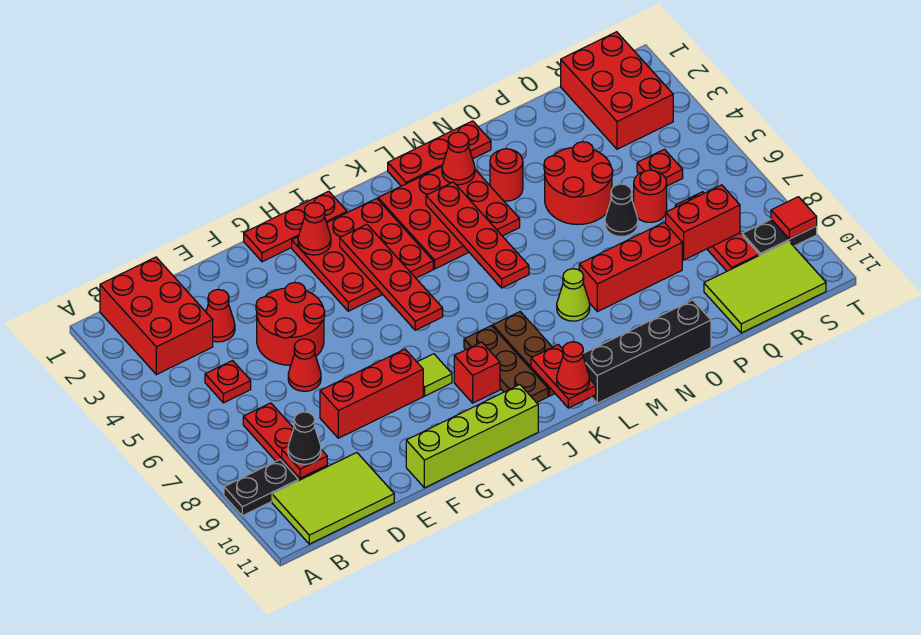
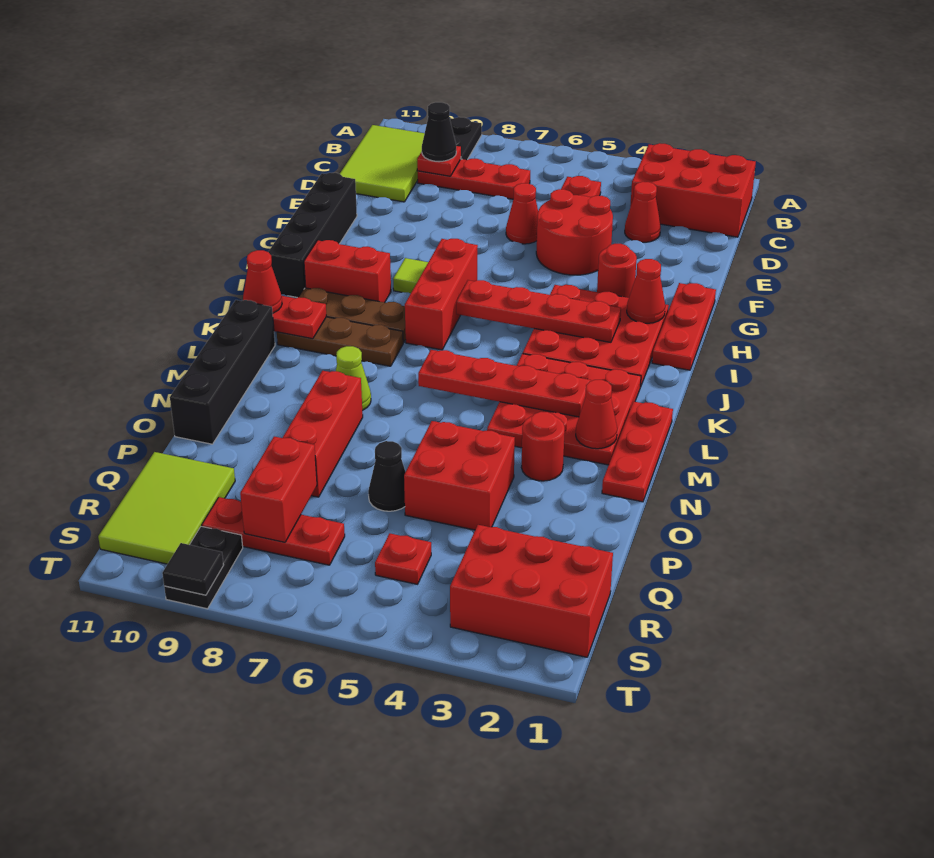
red 1x3 brick [320,349,423,438] -> red 1x3 brick moved to [405,239,478,350]
lime 1x4 brick [406,385,538,488] -> black 1x4 brick [268,173,357,298]
red 1x1 brick [454,342,500,403] -> red 1x2 brick [304,240,391,303]
red 2x2 round brick [544,142,613,225] -> red 2x2 brick [404,421,515,530]
red 1x1 round brick [634,170,667,222] -> red 1x1 round brick moved to [597,244,637,298]
red 1x1 tile [771,197,817,239] -> black 1x1 tile [162,543,224,595]

